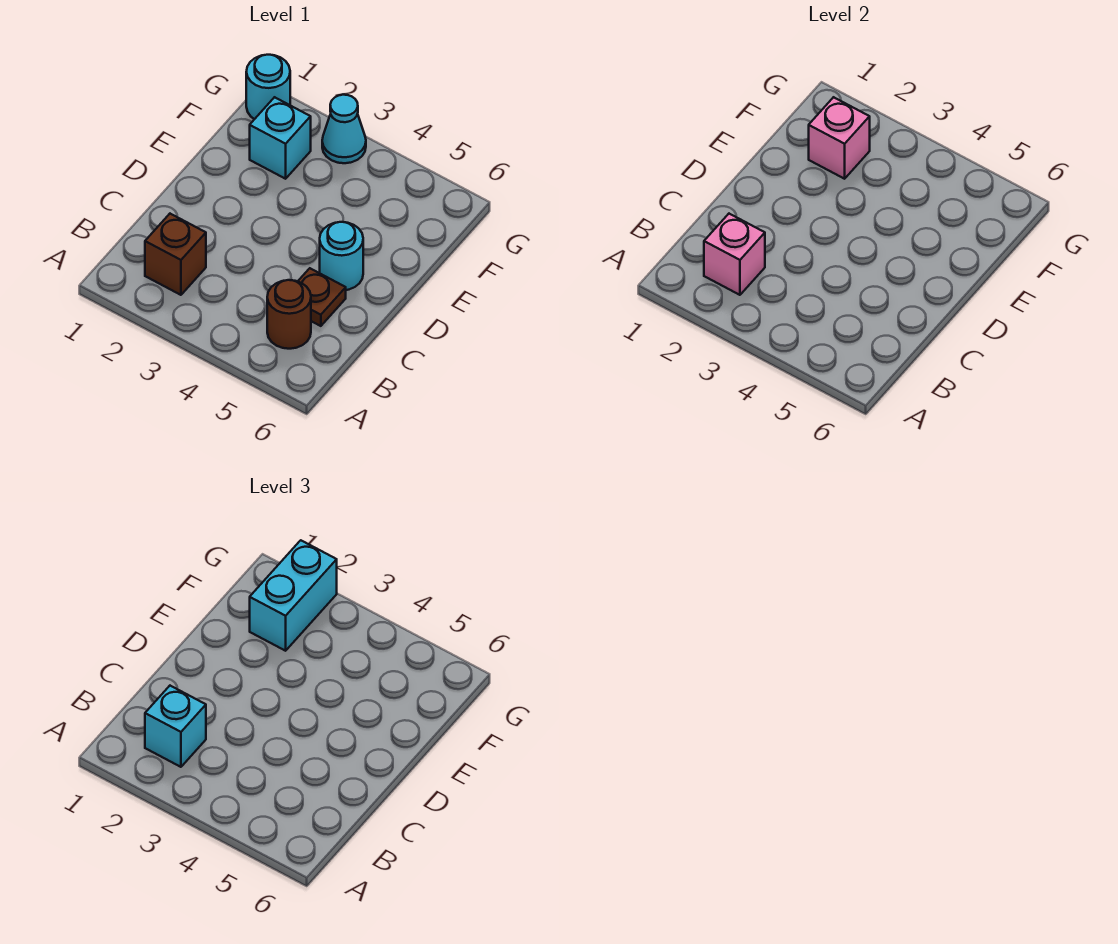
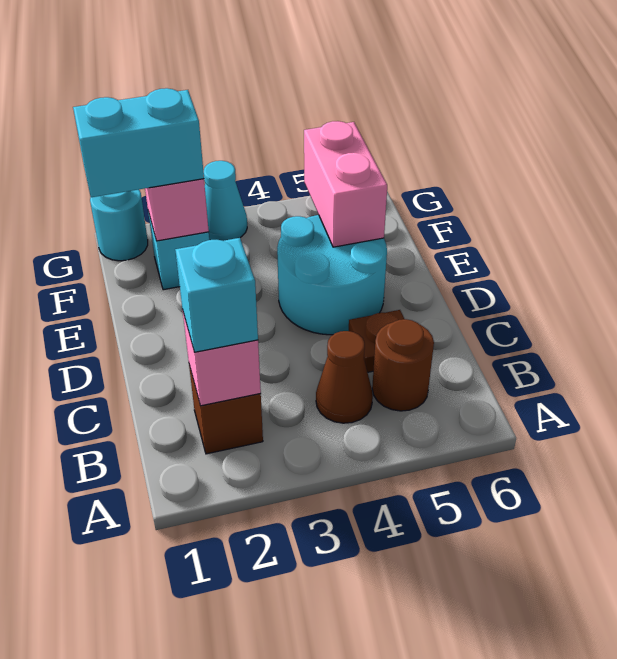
none -> brown 1x1 cone [316,331,373,423]
cyan 1x1 round brick [320,222,363,290] -> cyan 2x2 round brick [277,215,387,335]
none -> pink 1x2 brick [304,121,387,247]
cyan 1x2 brick [250,540,337,651] -> cyan 1x2 brick turned to [73,88,204,197]

